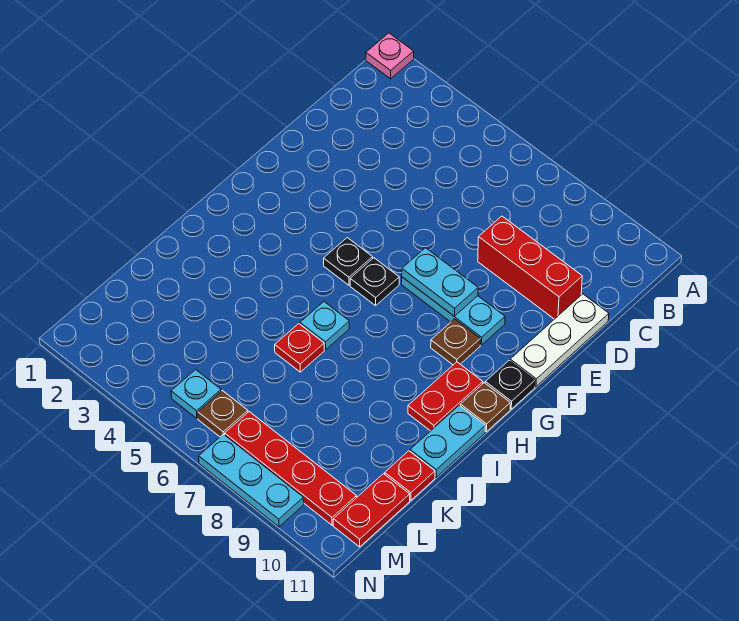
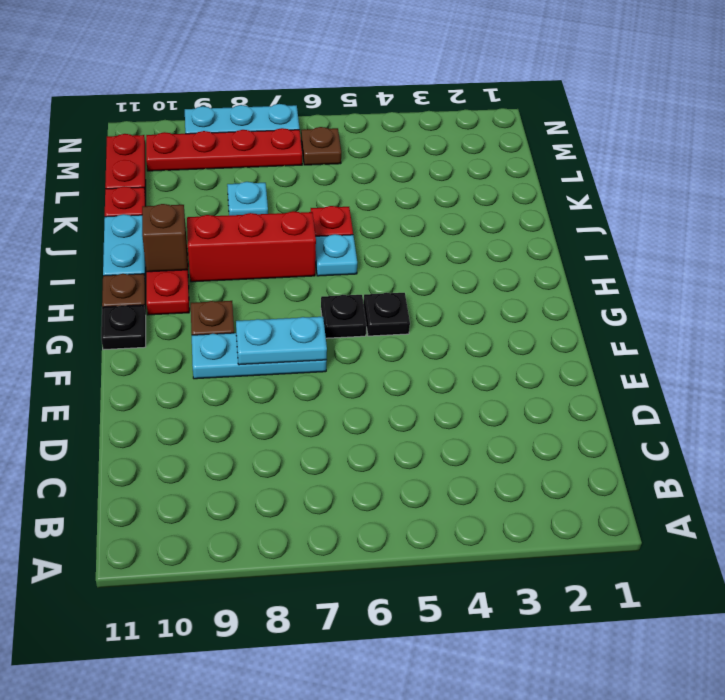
pink 1x1 plate [366,33,414,79] -> none
red 1x3 brick [478,216,582,319] -> red 1x3 brick moved to [187,211,316,282]
white 1x3 plate [510,294,609,387] -> none
none -> brown 1x1 brick [142,204,187,272]
cyan 1x1 plate [171,370,221,418] -> cyan 1x1 plate moved to [227,182,268,215]

